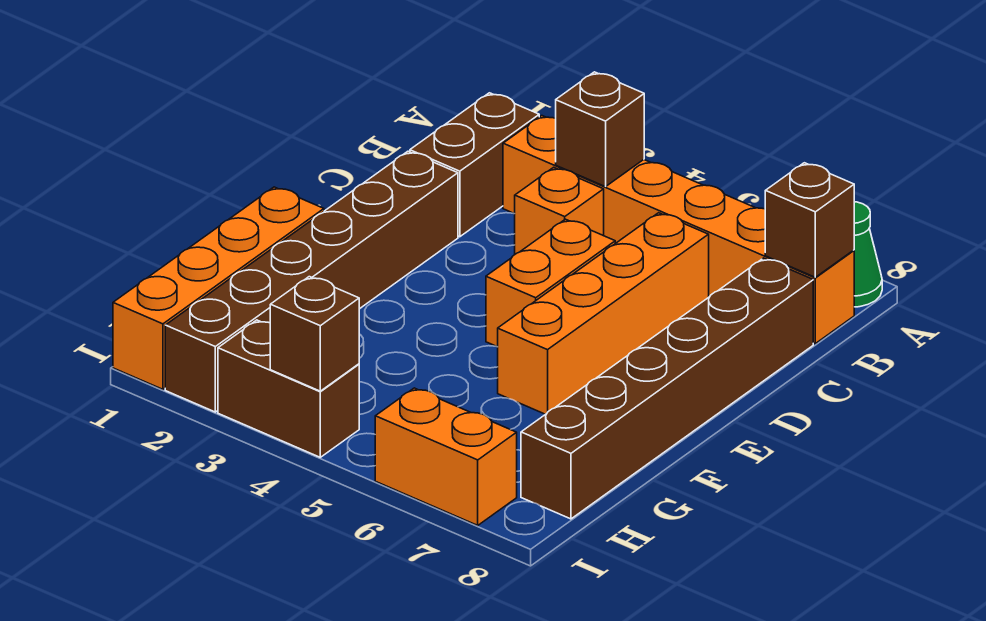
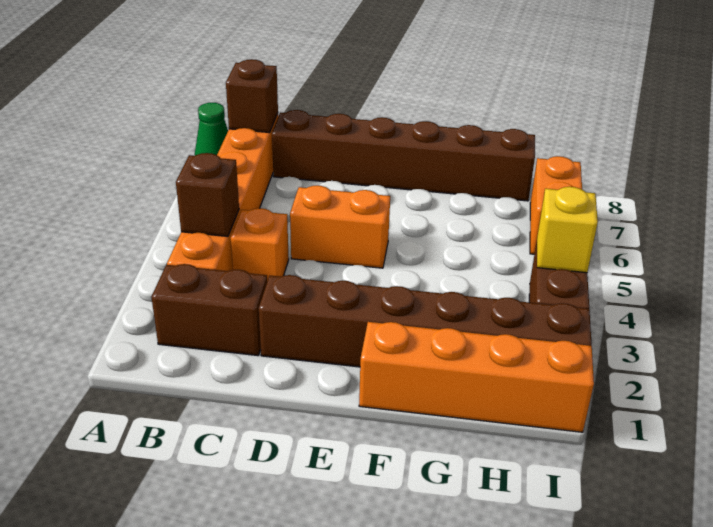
orange 1x4 brick [498,213,709,414] -> none
brown 1x1 brick [270,277,359,391] -> yellow 1x1 brick [537,187,598,273]

